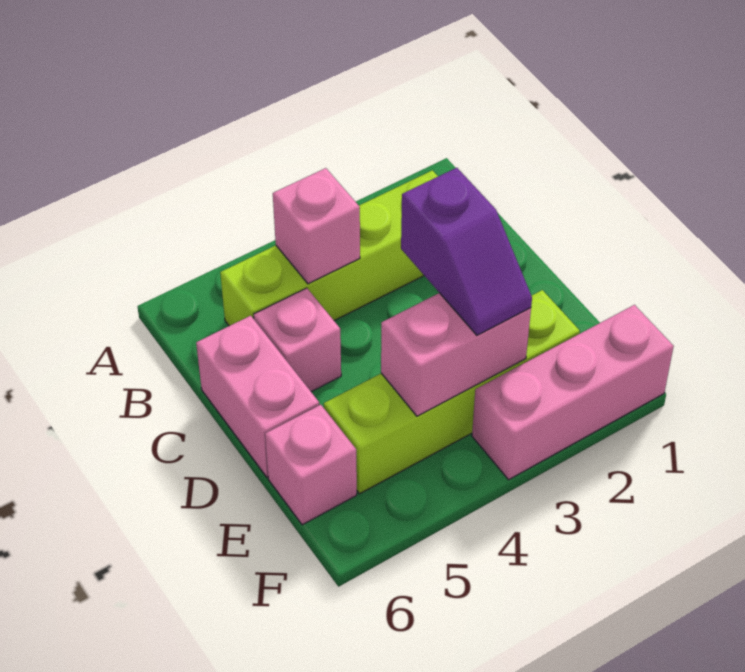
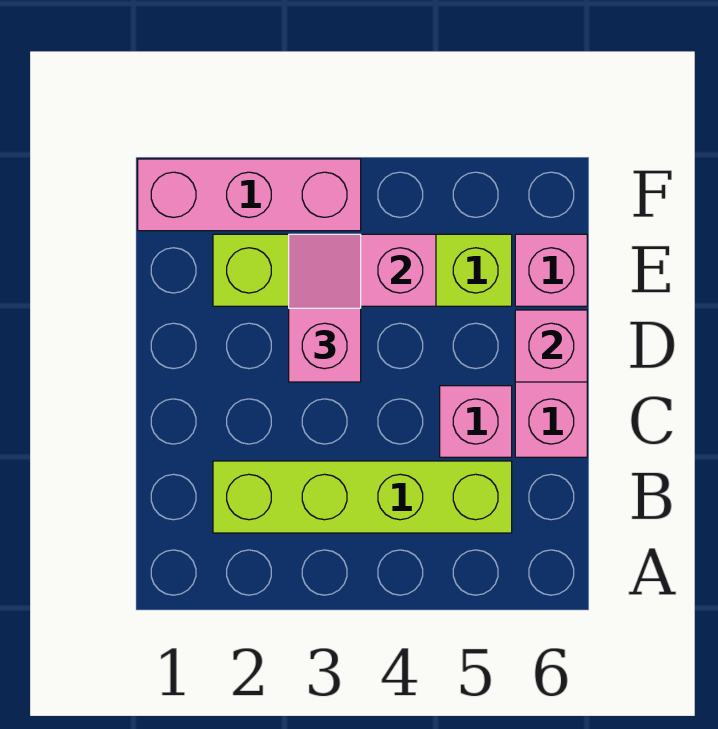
pink 1x1 brick [273,168,360,284] -> pink 1x1 brick moved to [515,310,587,382]
purple 1x2 slope [401,168,532,335] -> pink 1x2 slope [289,234,361,382]

